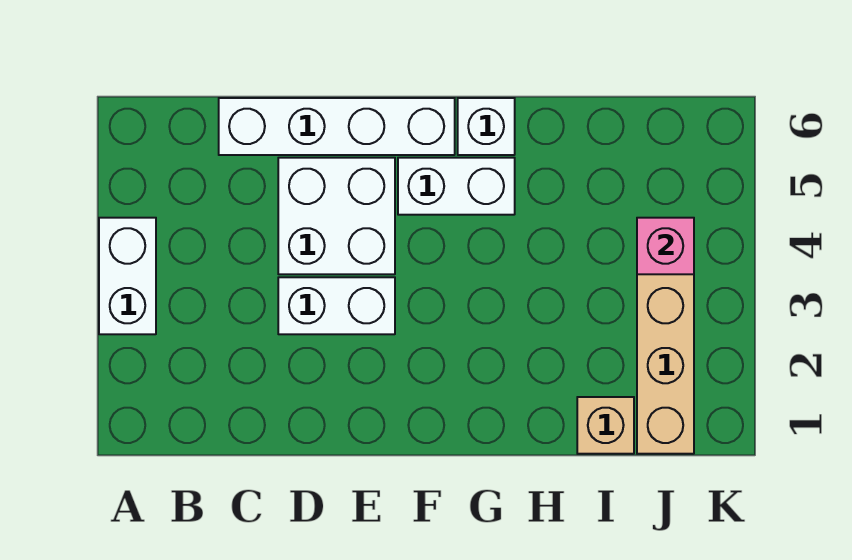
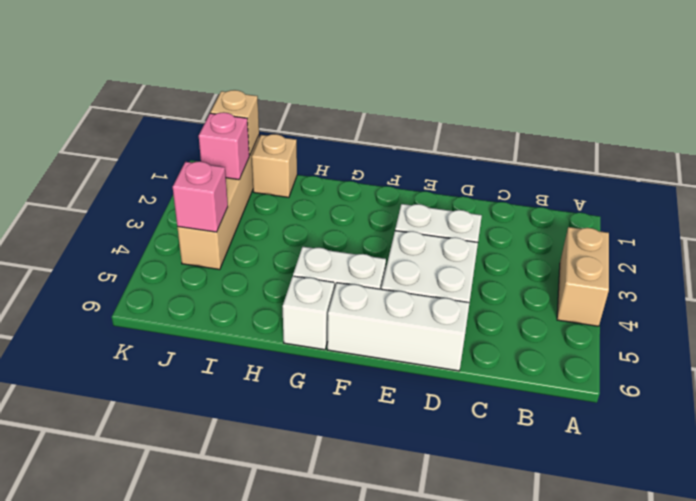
white 1x2 brick [99,218,156,334] -> tan 1x2 brick [557,227,609,326]
white 1x4 brick [219,98,455,155] -> white 1x3 brick [327,283,469,371]
none -> tan 1x1 brick [210,90,259,155]
none -> pink 1x1 brick [199,112,250,180]

